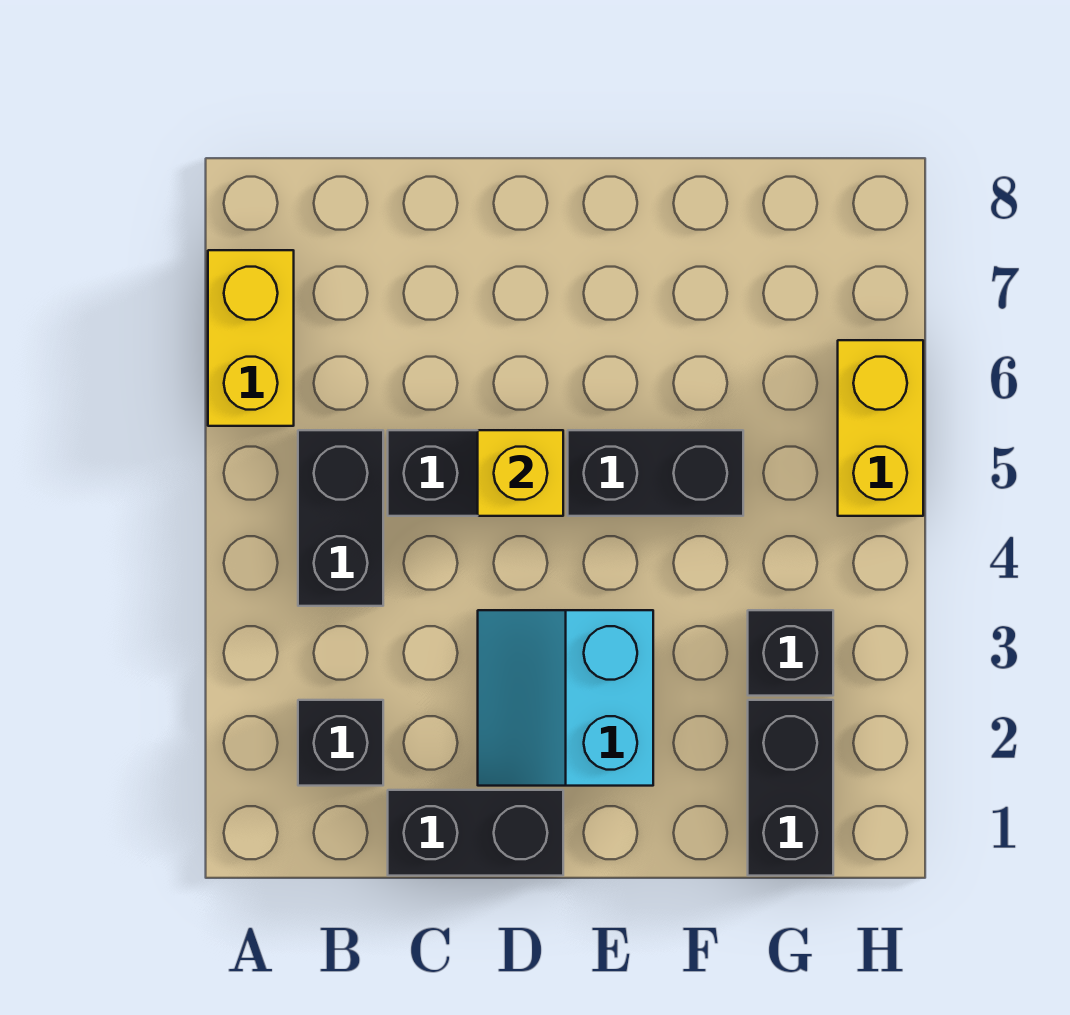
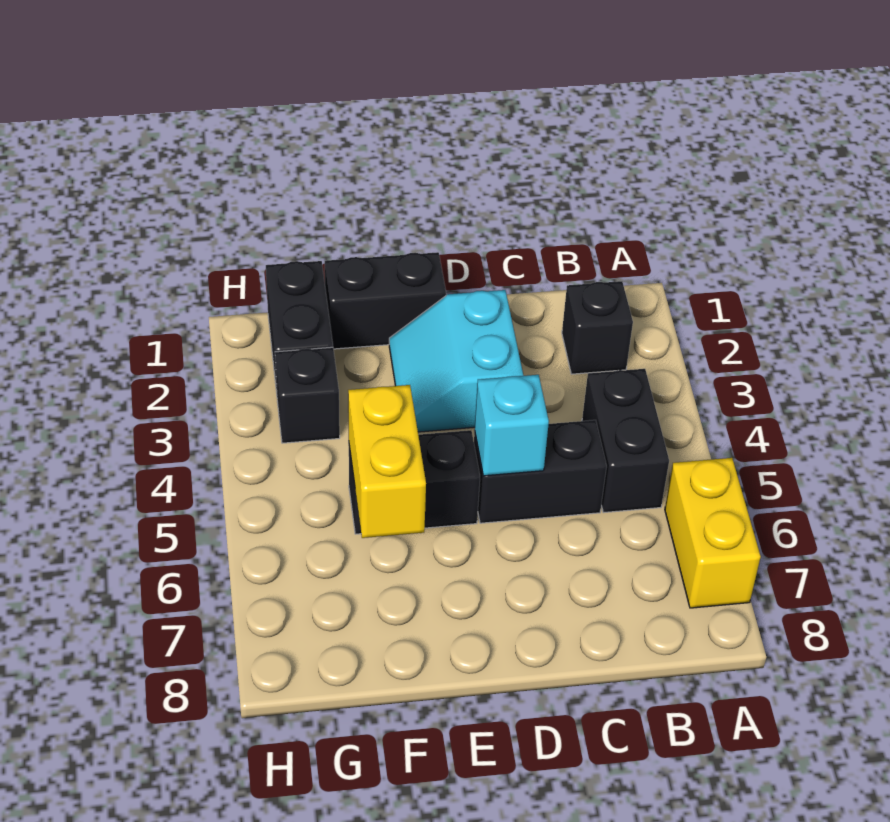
black 1x2 brick [388,790,563,876] -> black 1x2 brick moved to [325,252,446,349]
cyan 2x2 slope [478,610,653,786] -> cyan 2x2 slope turned to [389,290,523,432]
yellow 1x1 brick [478,430,563,516] -> cyan 1x1 brick [475,375,549,476]
yellow 1x2 brick [838,340,923,516] -> yellow 1x2 brick moved to [348,385,426,538]

